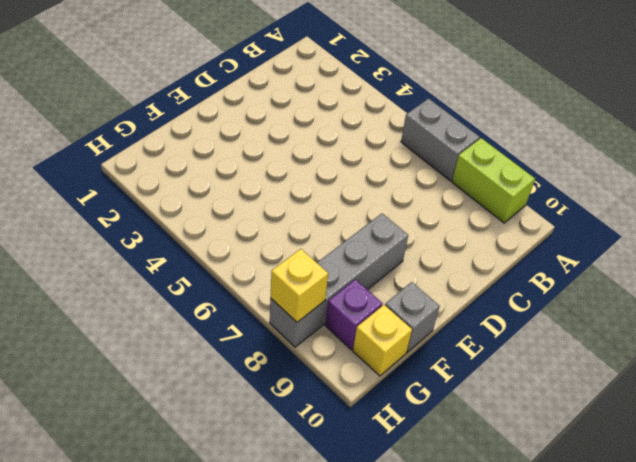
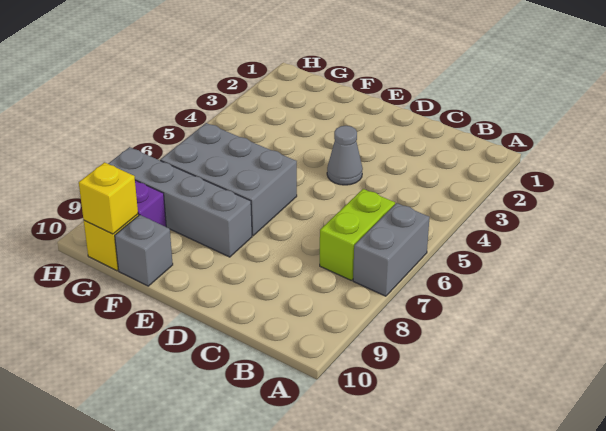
lime 1x2 brick [452,138,535,223] -> lime 1x2 brick moved to [320,189,395,281]
none -> grey 1x1 cone [327,126,363,185]
none -> grey 2x3 brick [160,123,297,236]
yellow 1x1 brick [271,249,328,322] -> yellow 1x1 brick moved to [79,162,138,234]

